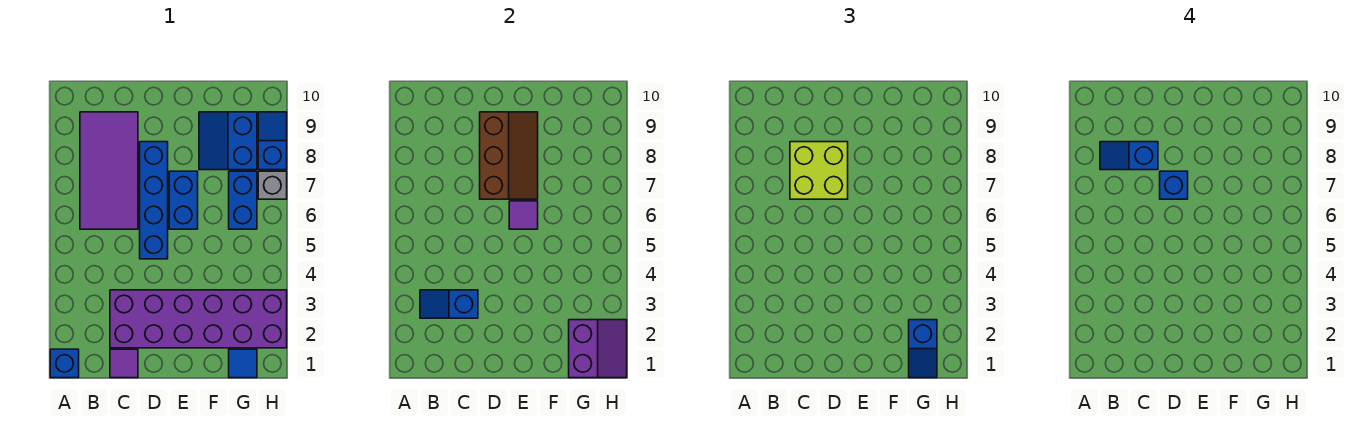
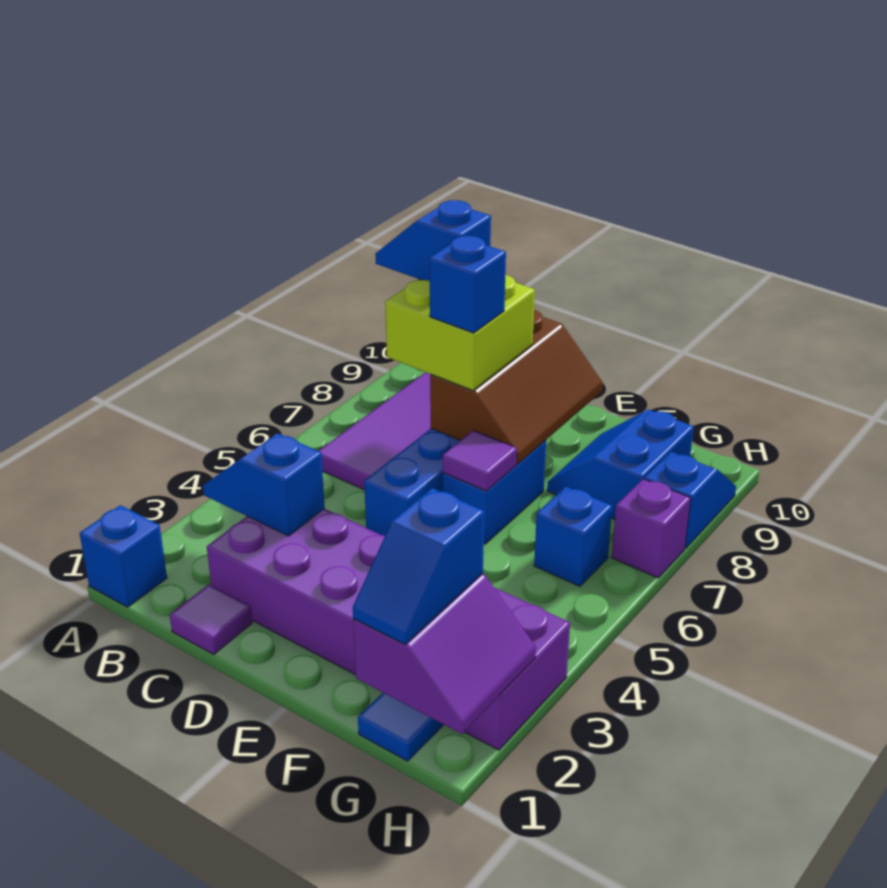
blue 1x2 brick [229,171,257,229] -> blue 1x1 brick [534,487,612,586]
grey 1x1 brick [258,171,287,199] -> purple 1x1 brick [612,479,691,578]

